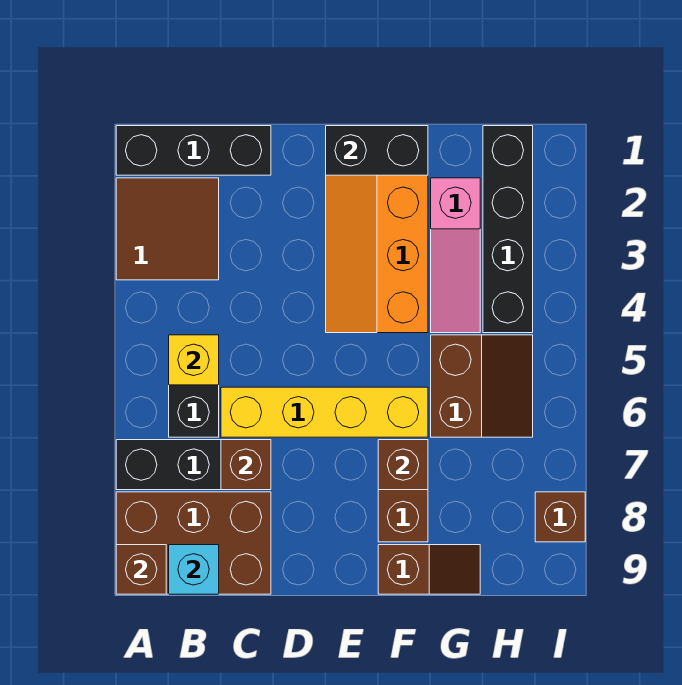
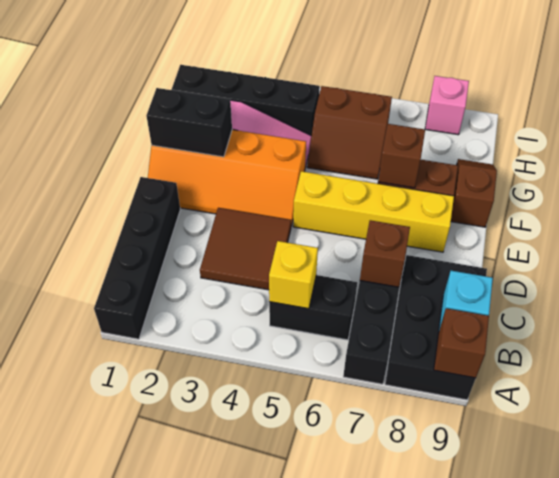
black 1x3 brick [116,126,271,175] -> black 1x4 brick [94,177,180,339]
brown 2x2 tile [116,178,219,280] -> brown 2x2 tile moved to [200,208,291,290]
brown 2x3 brick [116,492,271,594] -> black 2x3 brick [385,255,487,400]
yellow 1x4 brick [221,387,428,437] -> yellow 1x4 brick turned to [293,171,454,252]
black 1x2 brick [326,126,428,175] -> black 1x2 brick turned to [146,88,232,157]
brown 2x2 slope [431,335,533,437] -> brown 2x2 slope turned to [307,86,392,179]
brown 1x1 brick [535,492,585,542] -> pink 1x1 brick [425,76,469,135]

